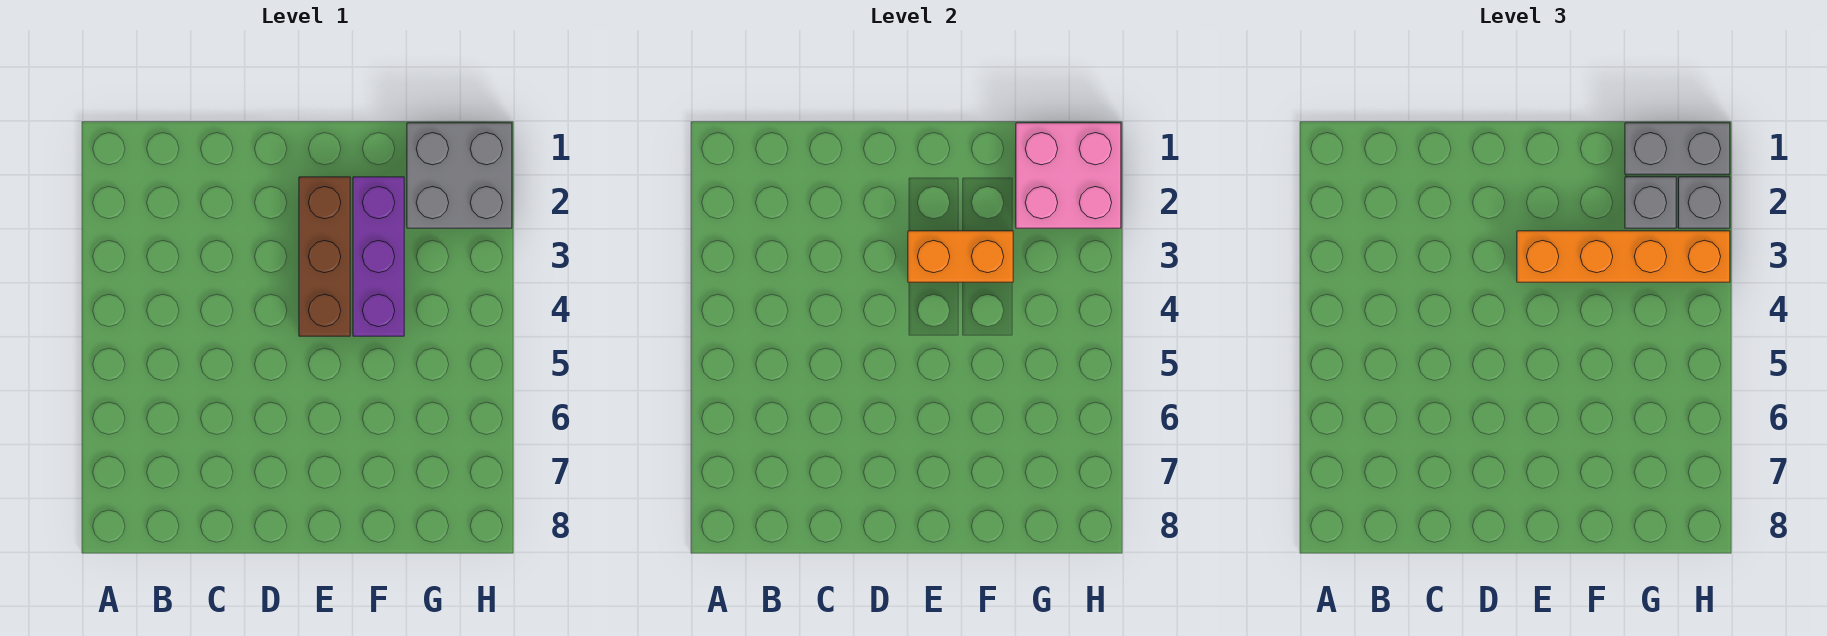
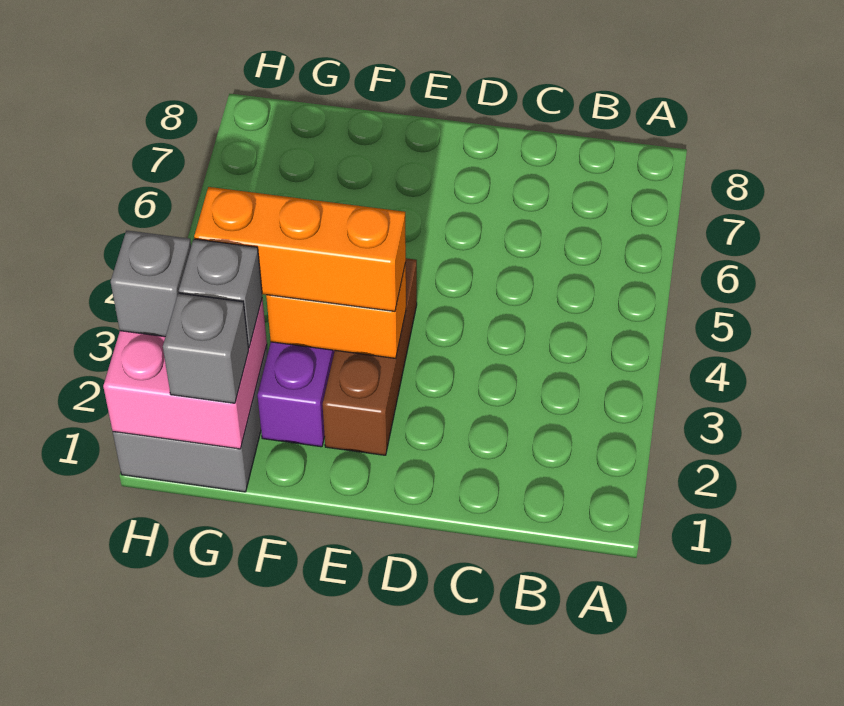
orange 1x4 brick [1517,231,1730,282] -> orange 1x3 brick [194,187,406,311]
grey 1x2 brick [1625,123,1730,174] -> grey 1x1 brick [163,293,249,403]

